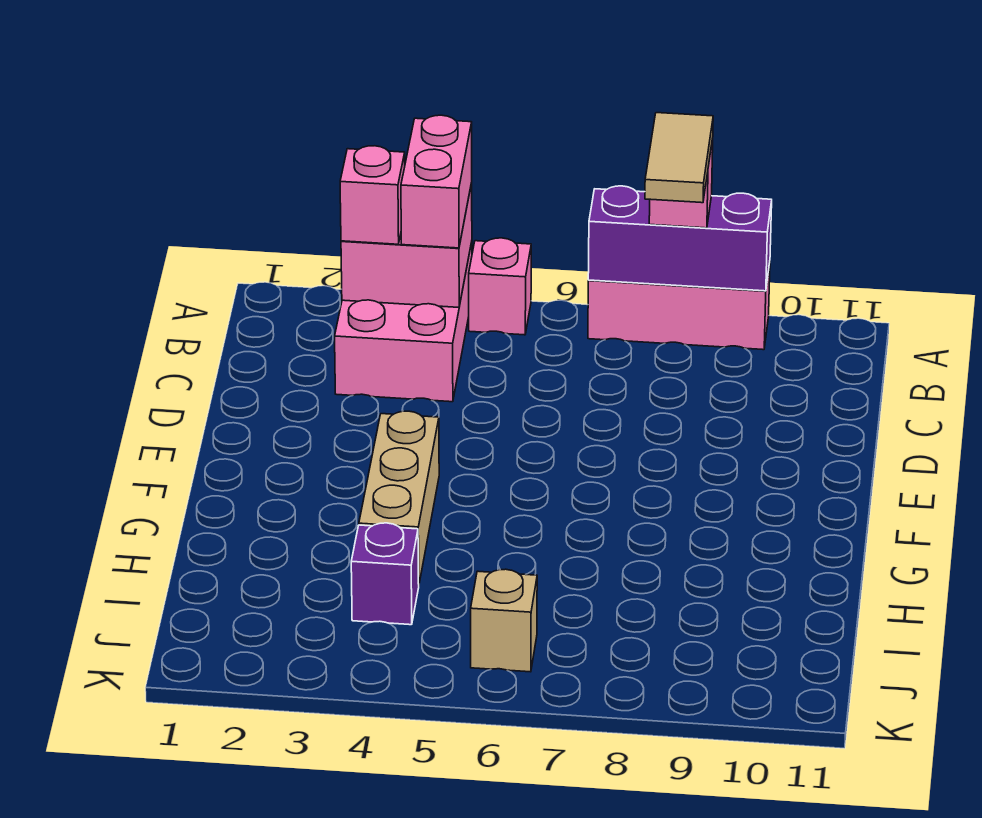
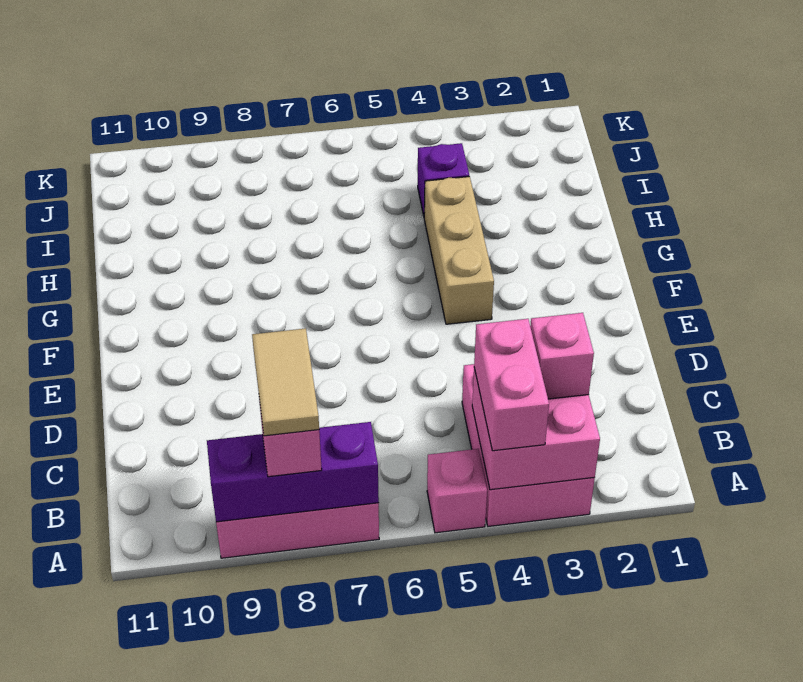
tan 1x1 brick [471,569,537,672] -> none

